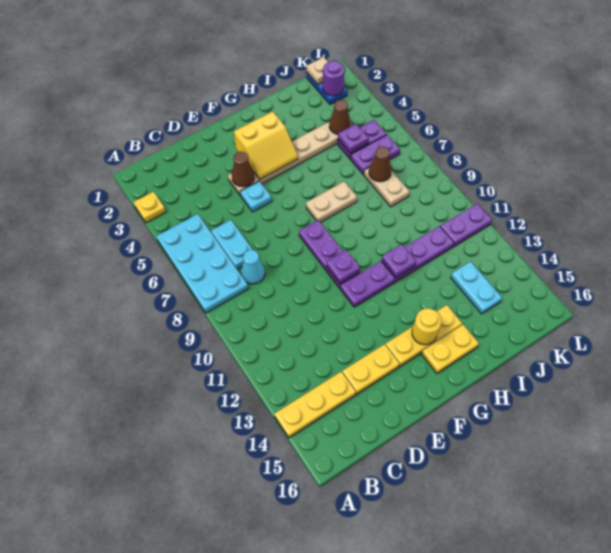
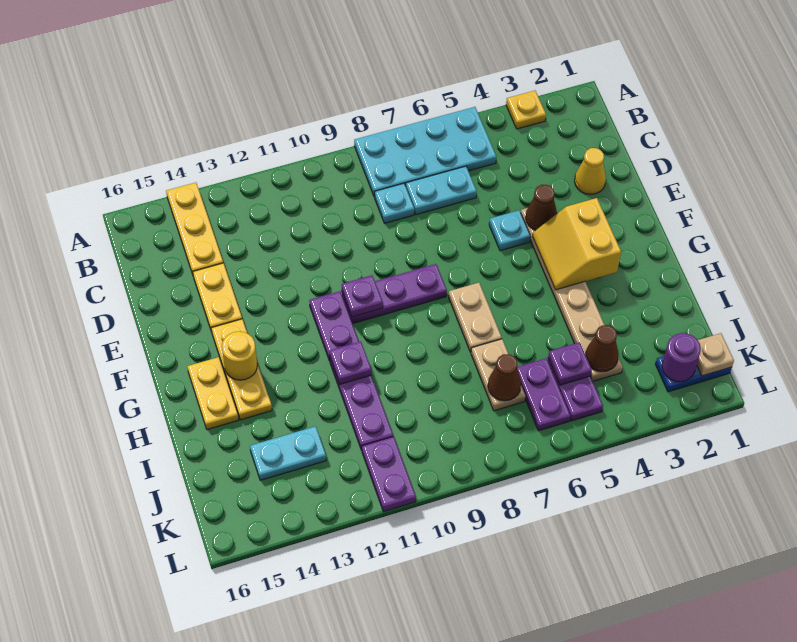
cyan 1x1 cone [241,250,265,284] -> cyan 1x1 plate [375,183,414,223]
none -> yellow 1x1 cone [574,148,606,195]
tan 1x2 plate [364,168,409,207] -> tan 1x2 plate turned to [471,339,525,411]

